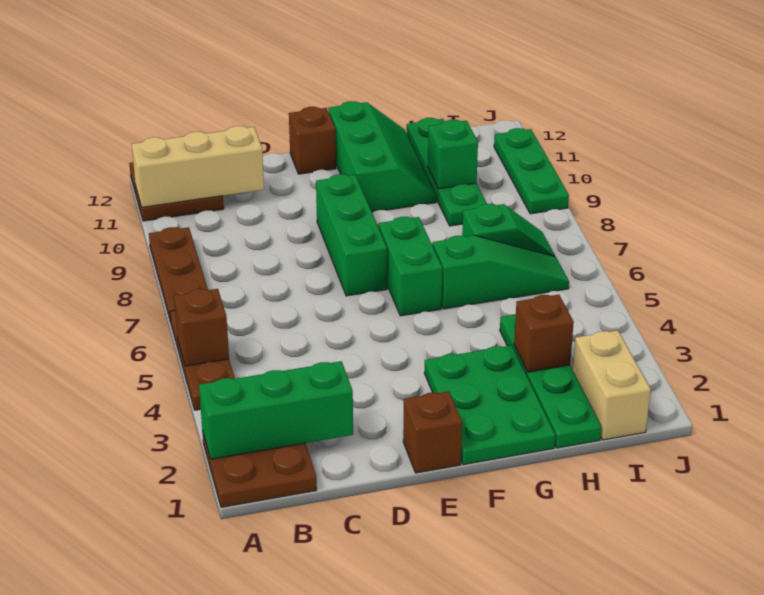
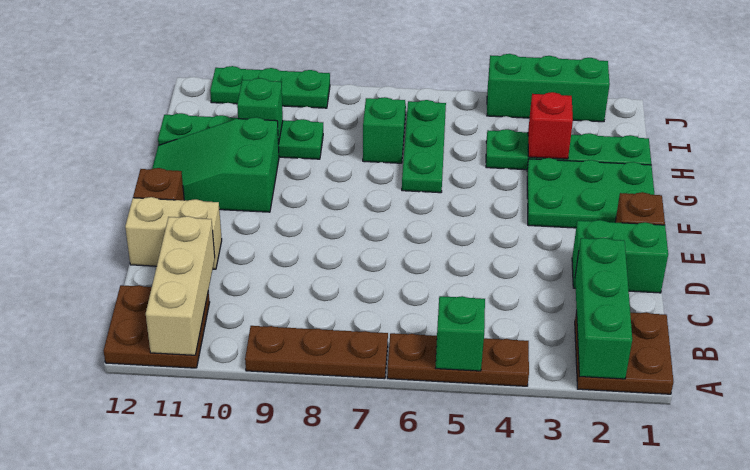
brown 1x1 brick [174,289,229,366] -> green 1x1 brick [436,296,485,371]
green 1x3 brick [316,174,387,296] -> green 1x3 brick moved to [487,54,610,122]
green 1x2 brick [379,217,442,316] -> green 1x2 brick moved to [572,220,668,293]
green 2x3 slope [328,101,436,212] -> green 2x3 slope turned to [152,117,279,212]
green 1x3 slope [433,236,569,309] -> green 1x3 plate [402,100,446,193]
brown 1x1 brick [514,295,574,372] -> red 1x1 brick [528,92,573,159]
tan 1x2 brick [573,330,651,440] -> tan 1x2 brick moved to [125,197,222,269]

